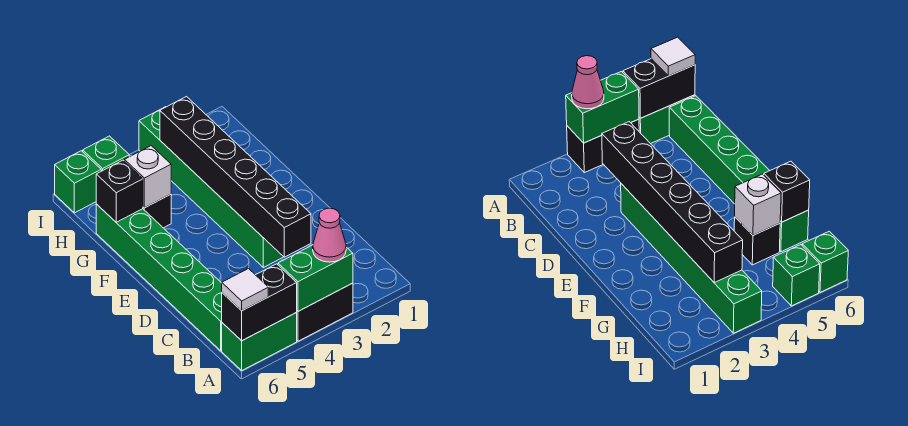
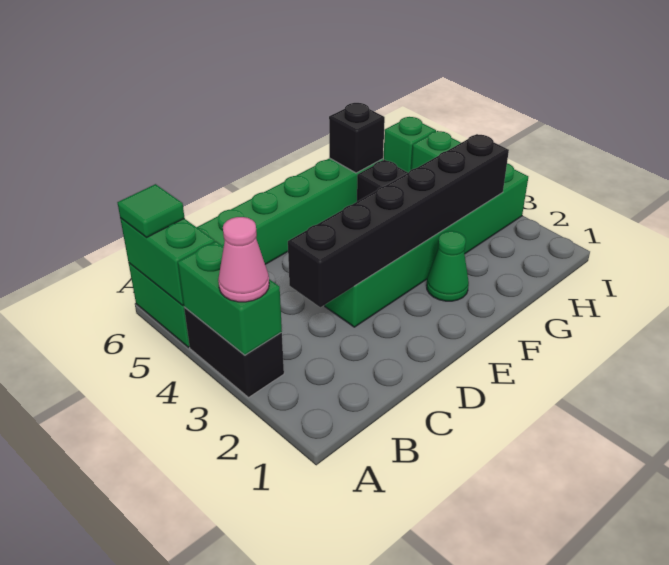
black 1x2 brick [222,264,297,341] -> green 1x2 brick [120,218,215,305]
white 1x1 tile [222,268,268,311] -> green 1x1 tile [117,184,184,238]
none -> green 1x1 cone [427,231,469,301]
white 1x1 brick [124,146,171,208] -> none

